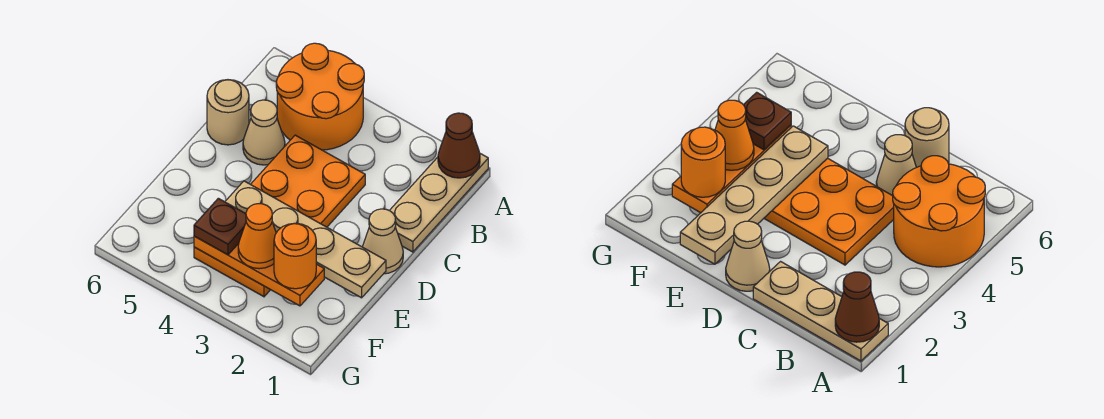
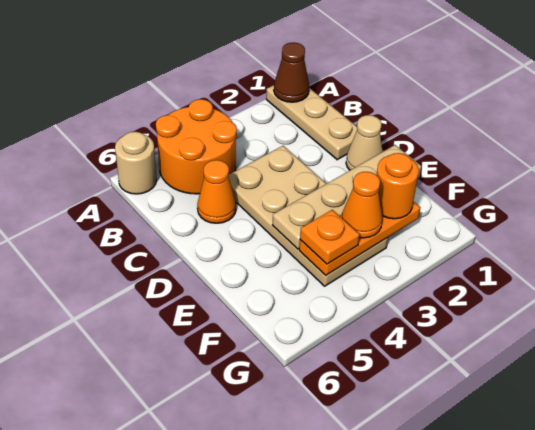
orange 2x4 plate [194,135,365,297] -> tan 2x4 plate [229,146,388,286]
tan 1x1 cone [243,100,285,165] -> orange 1x1 cone [197,160,236,223]
tan 1x1 round brick [207,80,249,145] -> tan 1x1 round brick moved to [115,132,157,194]
brown 1x1 plate [194,198,246,255] -> orange 1x1 plate [300,210,360,264]

